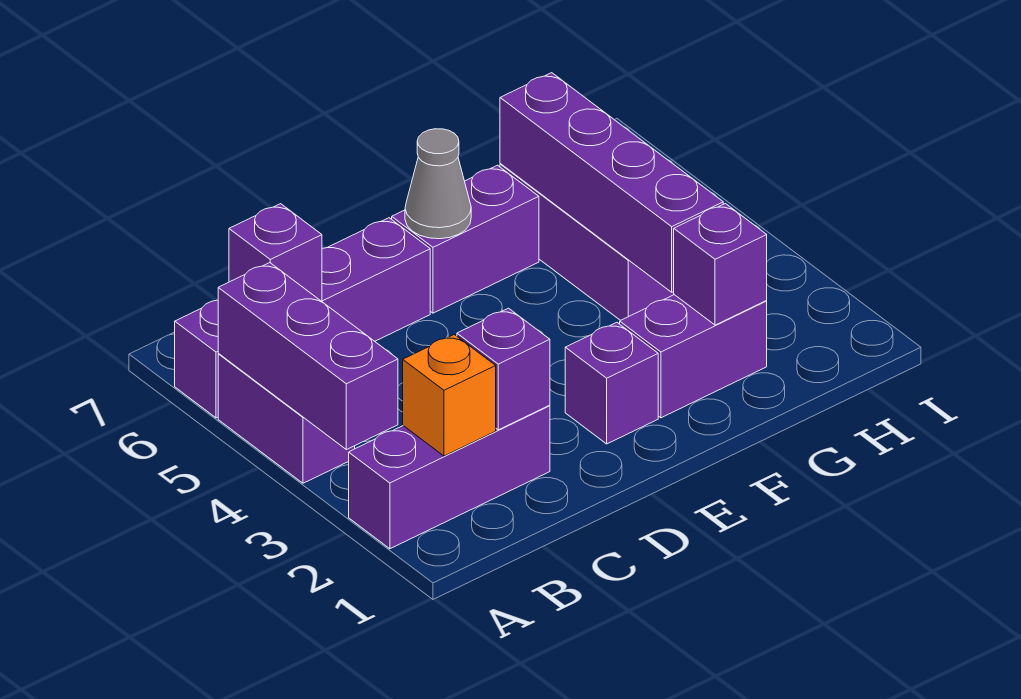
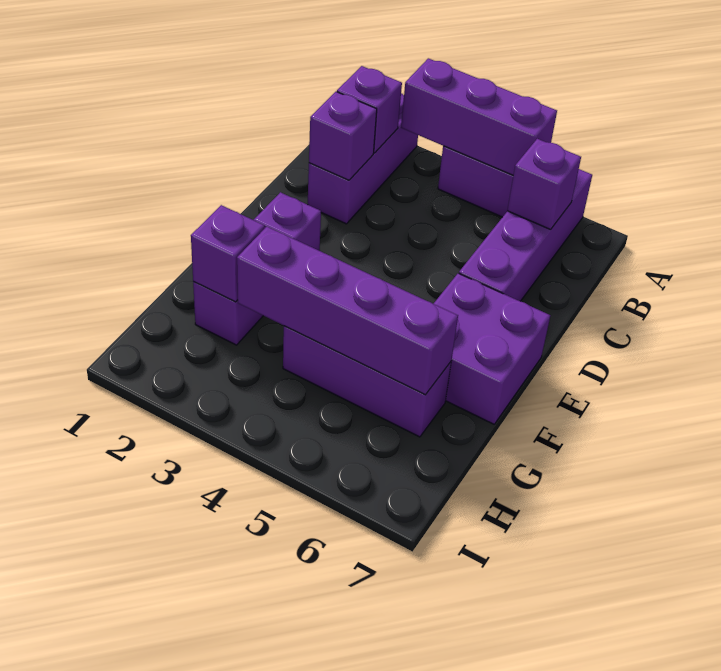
orange 1x1 brick [403,335,496,456] -> purple 1x1 brick [337,66,402,153]
purple 1x2 brick [392,165,539,313] -> purple 2x2 brick [434,273,550,424]
grey 1x1 cone [405,129,471,239] -> none

